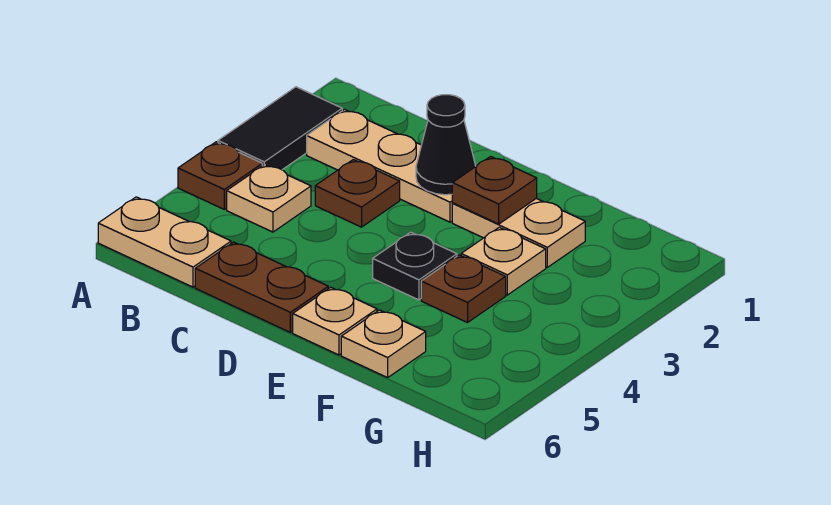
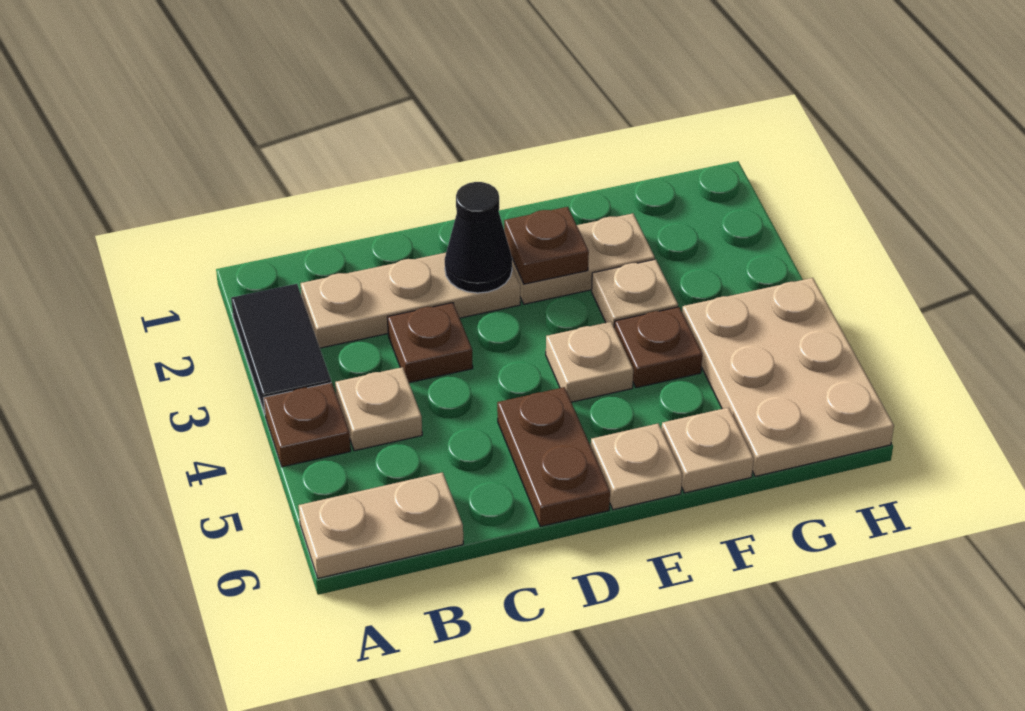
brown 1x2 plate [195,242,328,332] -> brown 1x2 plate turned to [497,387,610,527]
black 1x1 plate [373,232,457,300] -> tan 1x1 plate [546,322,633,402]
none -> tan 2x3 plate [682,278,894,476]

